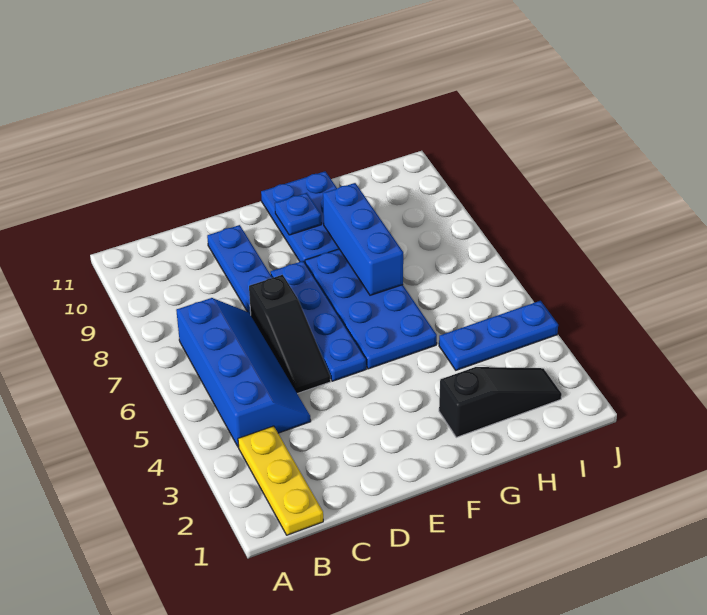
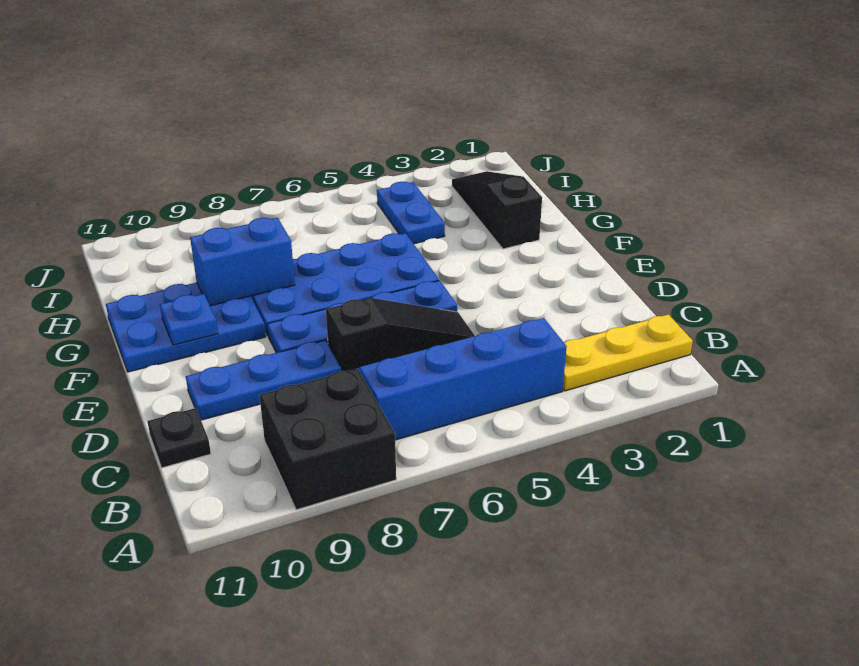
none -> black 2x2 brick [259,369,396,510]
none -> black 1x1 plate [147,408,211,468]
blue 1x3 brick [323,183,403,295] -> blue 1x2 brick [190,218,295,306]
blue 1x3 plate [439,301,558,370] -> blue 1x2 plate [377,182,445,244]

